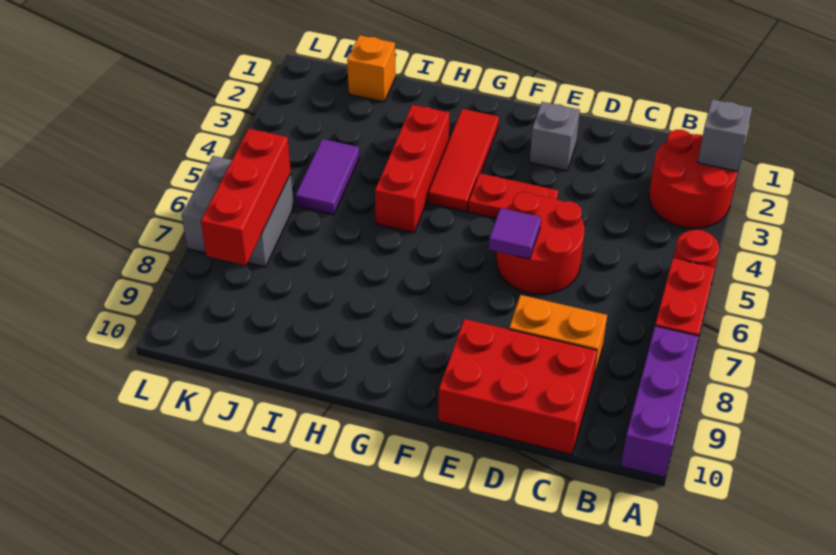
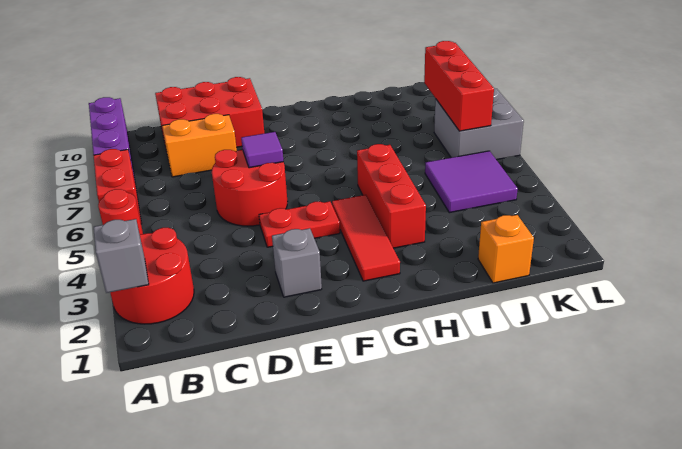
purple 1x2 tile [295,139,359,215] -> purple 2x2 tile [425,151,518,213]

